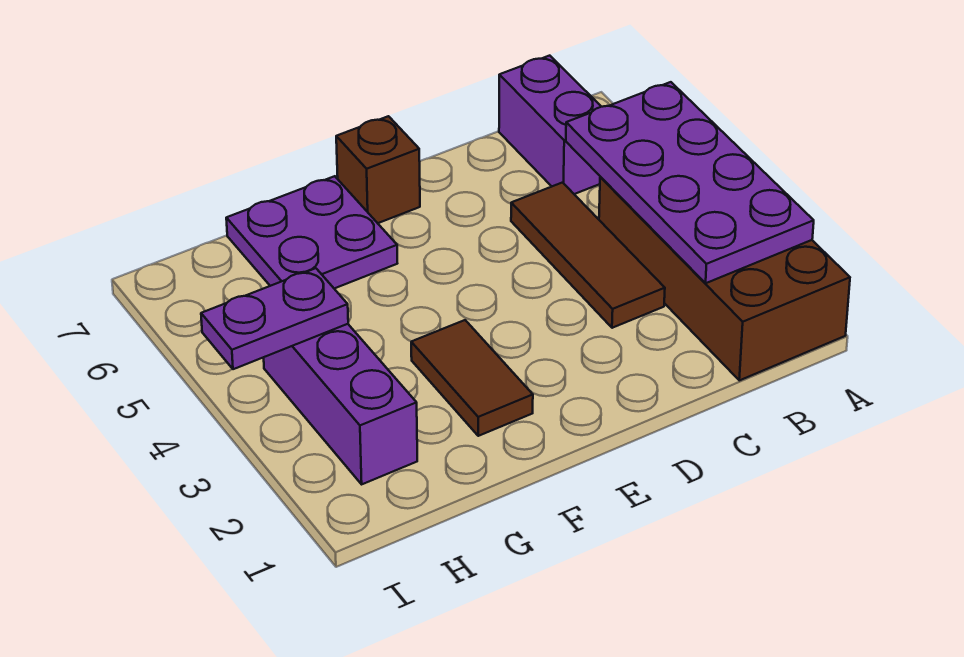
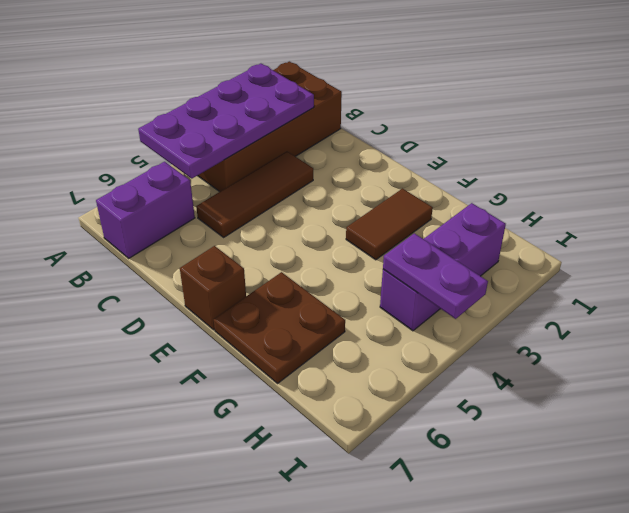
purple 2x2 plate [226,176,397,289] -> brown 2x2 plate [214,272,345,383]

